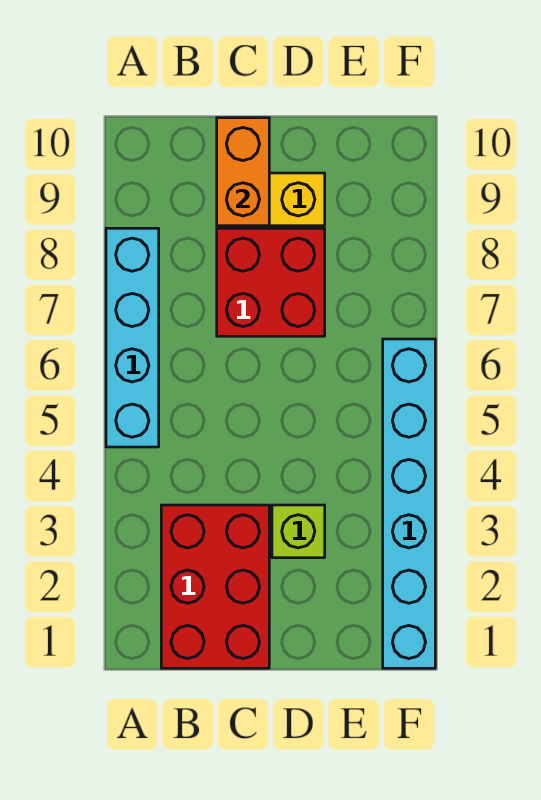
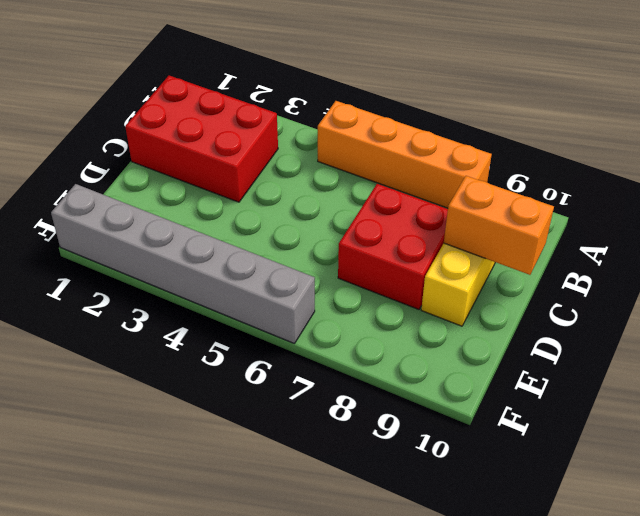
cyan 1x4 brick [106,228,159,447] -> orange 1x4 brick [318,101,492,208]
lime 1x1 brick [272,505,325,558] -> none
cyan 1x6 brick [383,339,435,668] -> grey 1x6 brick [51,184,315,344]

